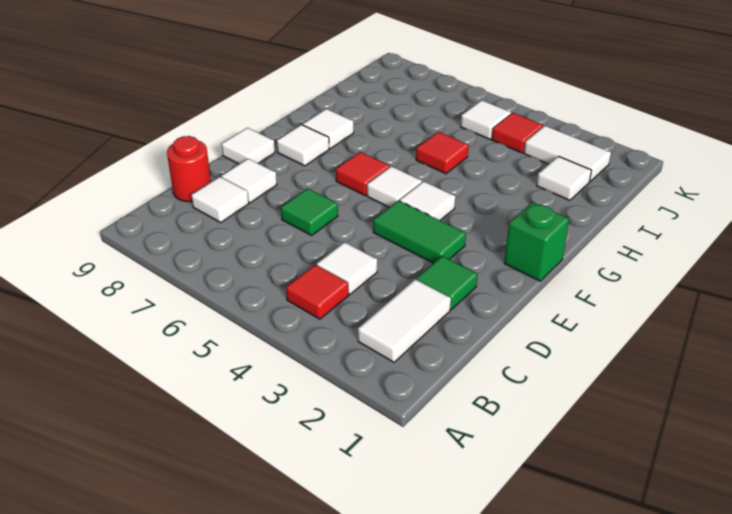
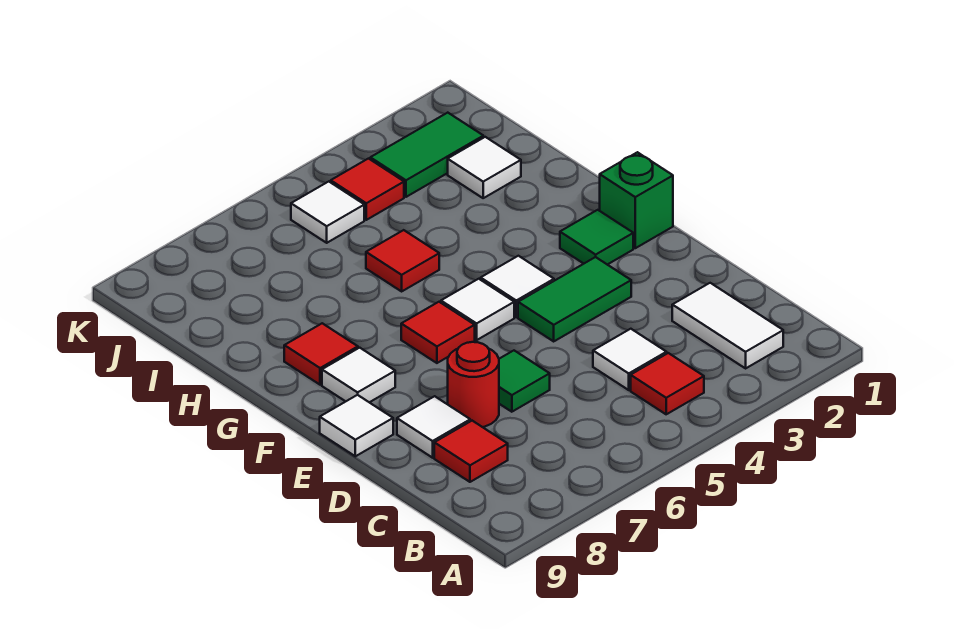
white 1x1 tile [191,177,249,222] -> red 1x1 tile [434,421,508,482]
red 1x1 round brick [167,136,211,202] -> red 1x1 round brick moved to [448,342,499,427]
green 1x1 tile [416,256,478,310] -> green 1x1 tile moved to [560,210,633,265]
white 1x1 tile [303,109,354,149] -> red 1x1 tile [284,323,358,385]
white 1x2 tile [524,126,611,181] -> green 1x2 tile [370,113,483,197]

